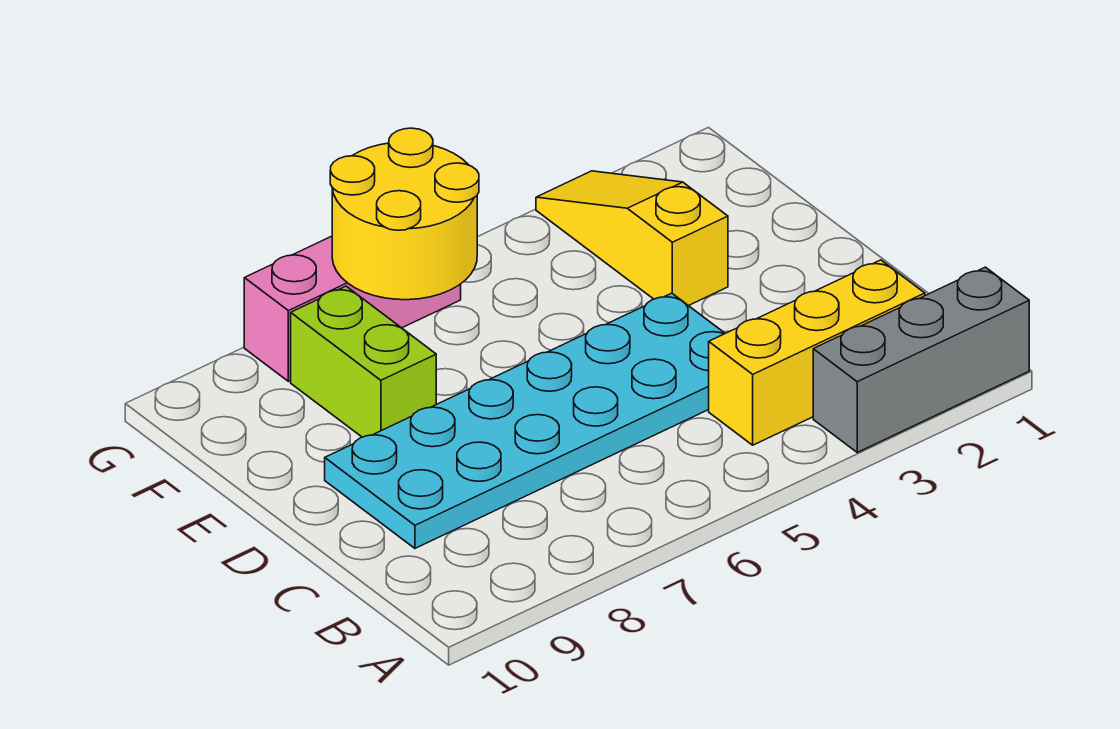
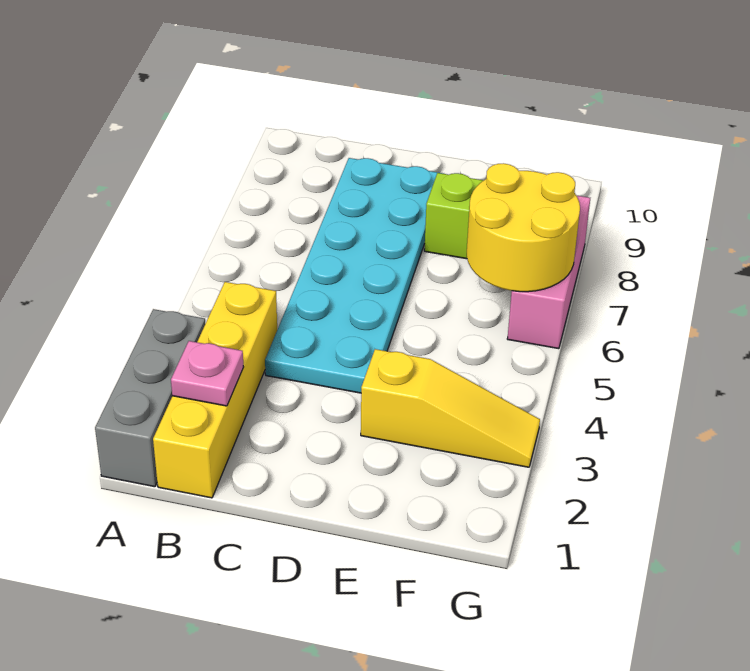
yellow 1x3 brick [709,260,925,445] -> yellow 1x4 brick [153,282,277,498]
none -> pink 1x1 plate [171,341,243,406]

